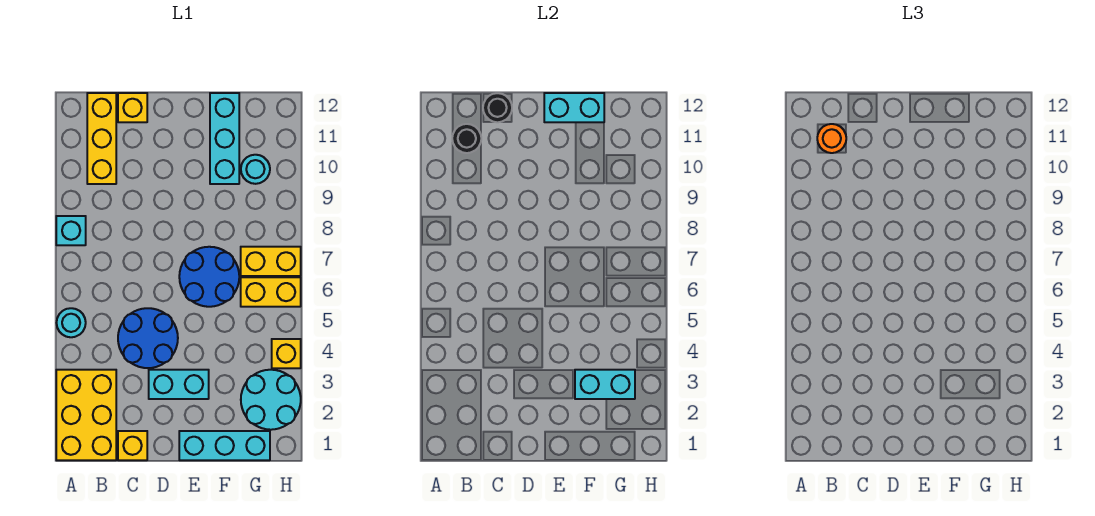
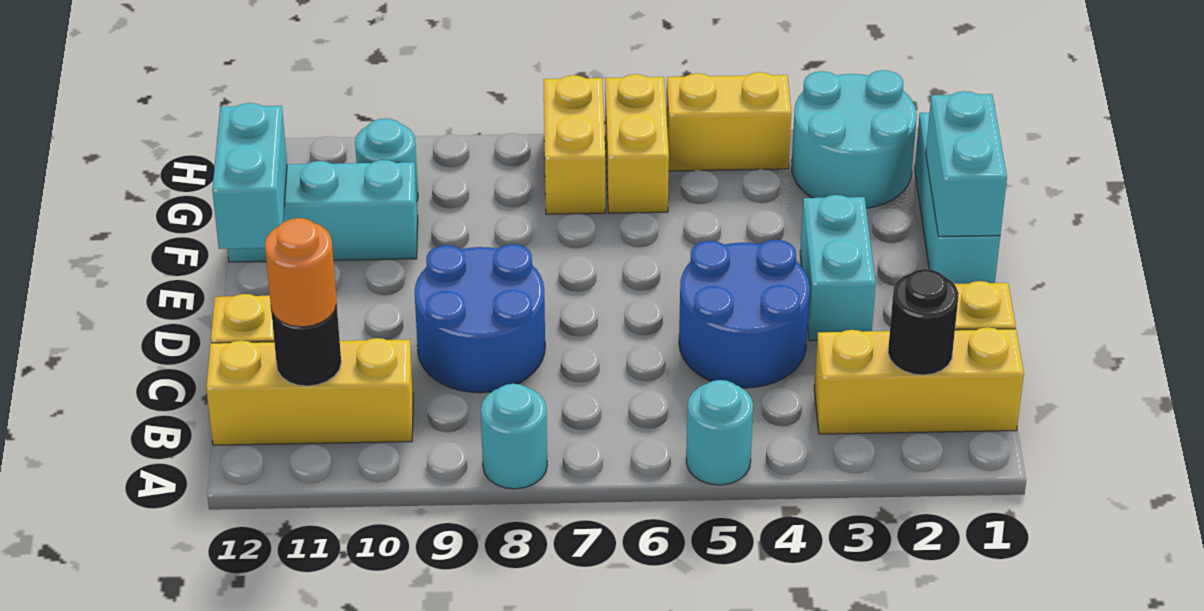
yellow 2x3 brick [56,370,116,460] -> yellow 1x3 brick [814,327,1024,434]
cyan 1x1 brick [56,216,86,245] -> cyan 1x1 round brick [481,384,547,489]
black 1x1 round brick [483,93,512,122] -> black 1x1 round brick moved to [888,269,959,375]
blue 2x2 round brick [179,247,239,307] -> blue 2x2 round brick moved to [415,244,545,393]
cyan 1x2 brick [575,370,635,399] -> cyan 1x2 brick moved to [926,91,1007,237]
yellow 1x1 brick [272,339,301,368] -> yellow 1x2 brick [666,72,791,171]

